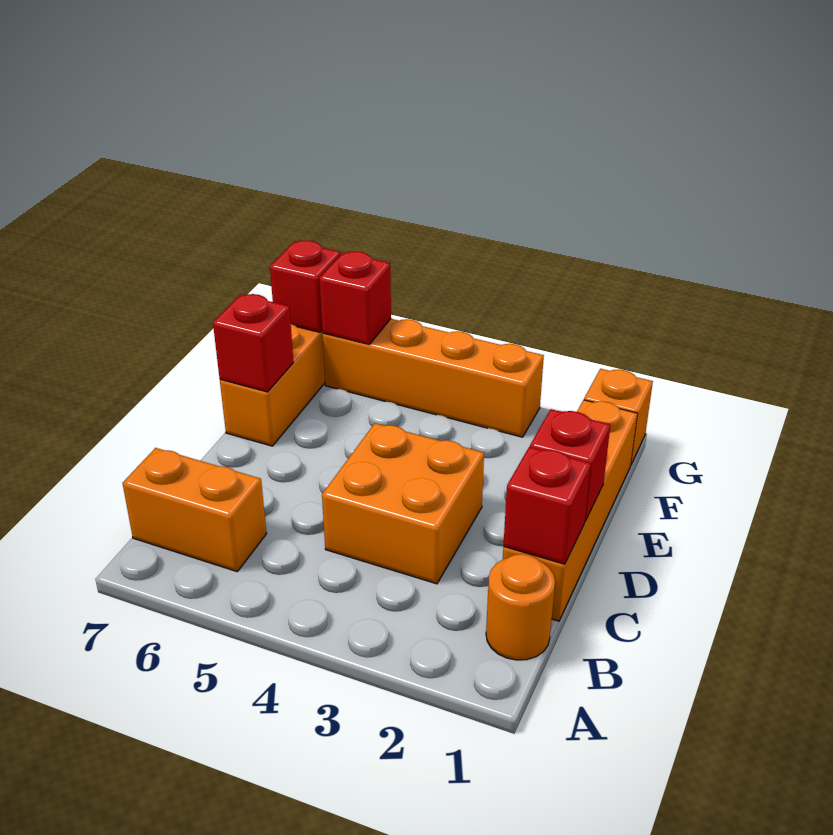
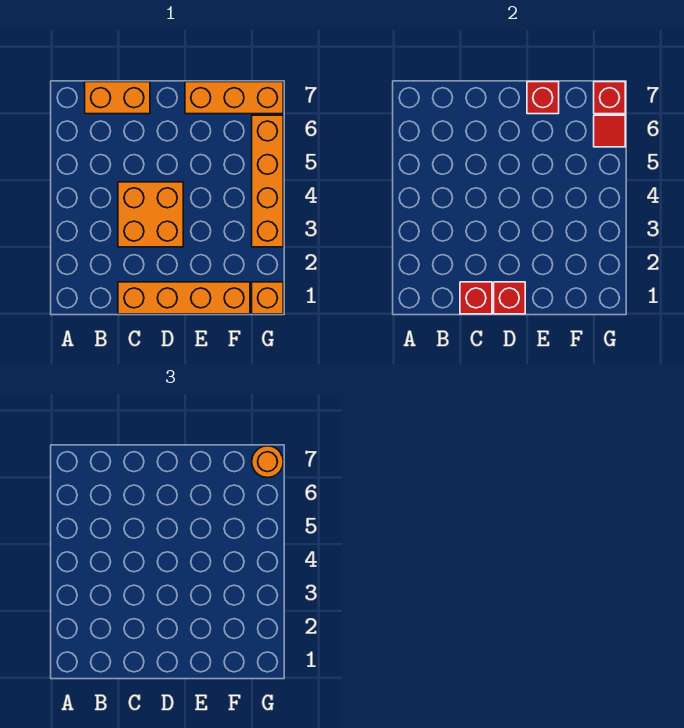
orange 1x1 round brick [486,554,555,660] -> orange 1x1 round brick moved to [252,446,283,478]
orange 1x2 brick [123,448,267,571] -> orange 1x2 brick turned to [85,82,150,114]
red 1x1 brick [319,251,391,345] -> red 1x1 tile [594,115,625,147]

